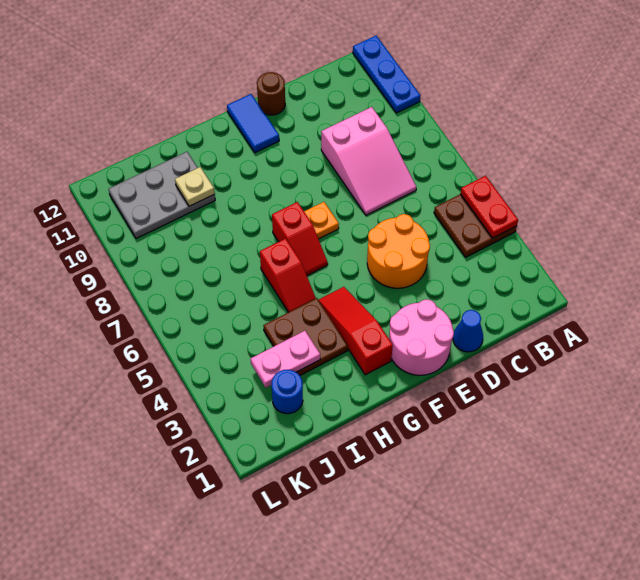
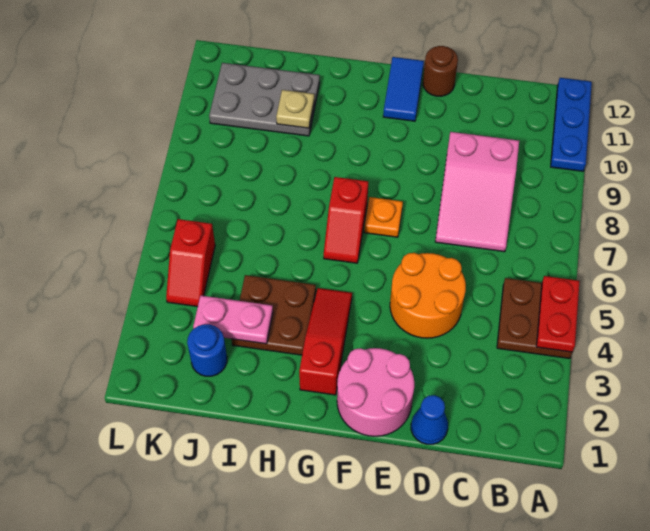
red 1x2 slope [260,238,316,312] -> red 1x2 slope moved to [166,219,215,307]

